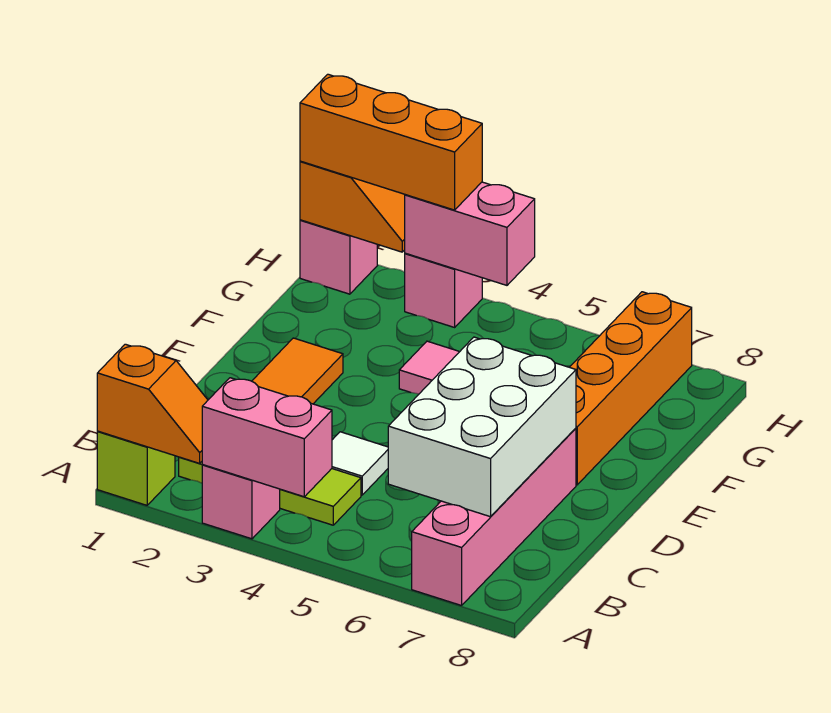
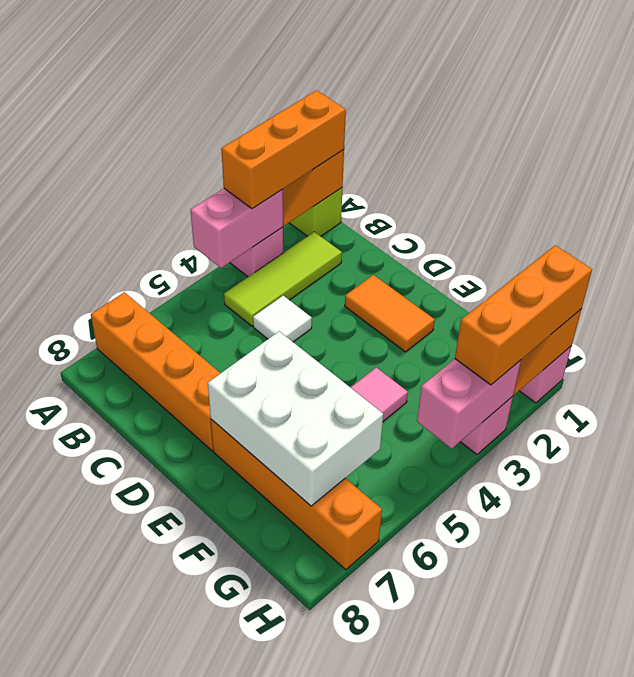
none -> orange 1x3 brick [221,90,346,209]
pink 1x4 brick [412,428,576,606] -> orange 1x4 brick [91,292,220,451]
white 2x3 brick [388,337,576,517] -> white 2x3 brick moved to [208,331,383,506]

